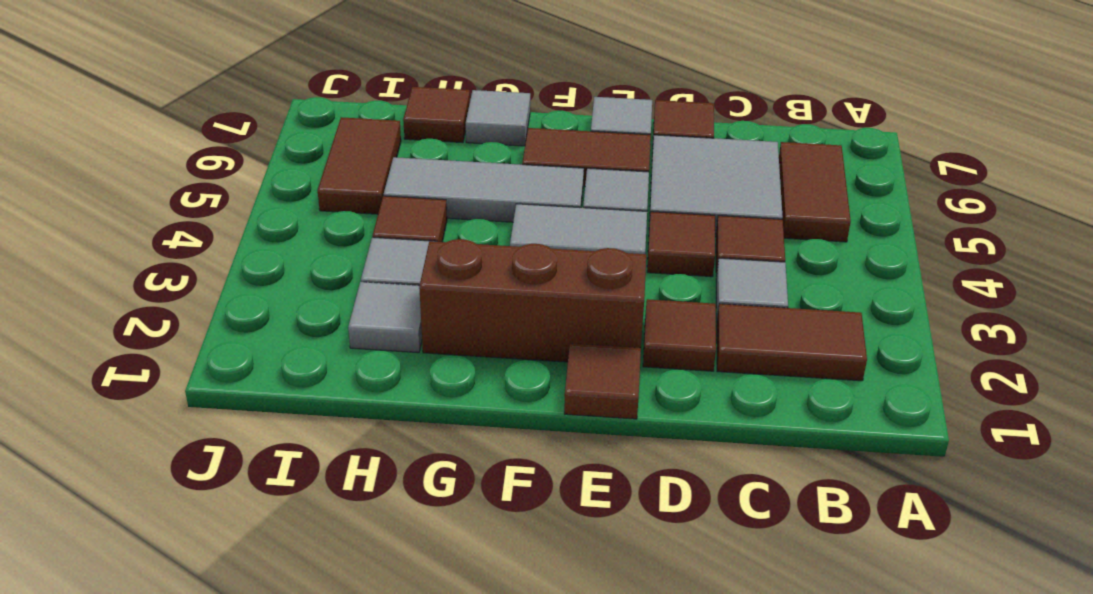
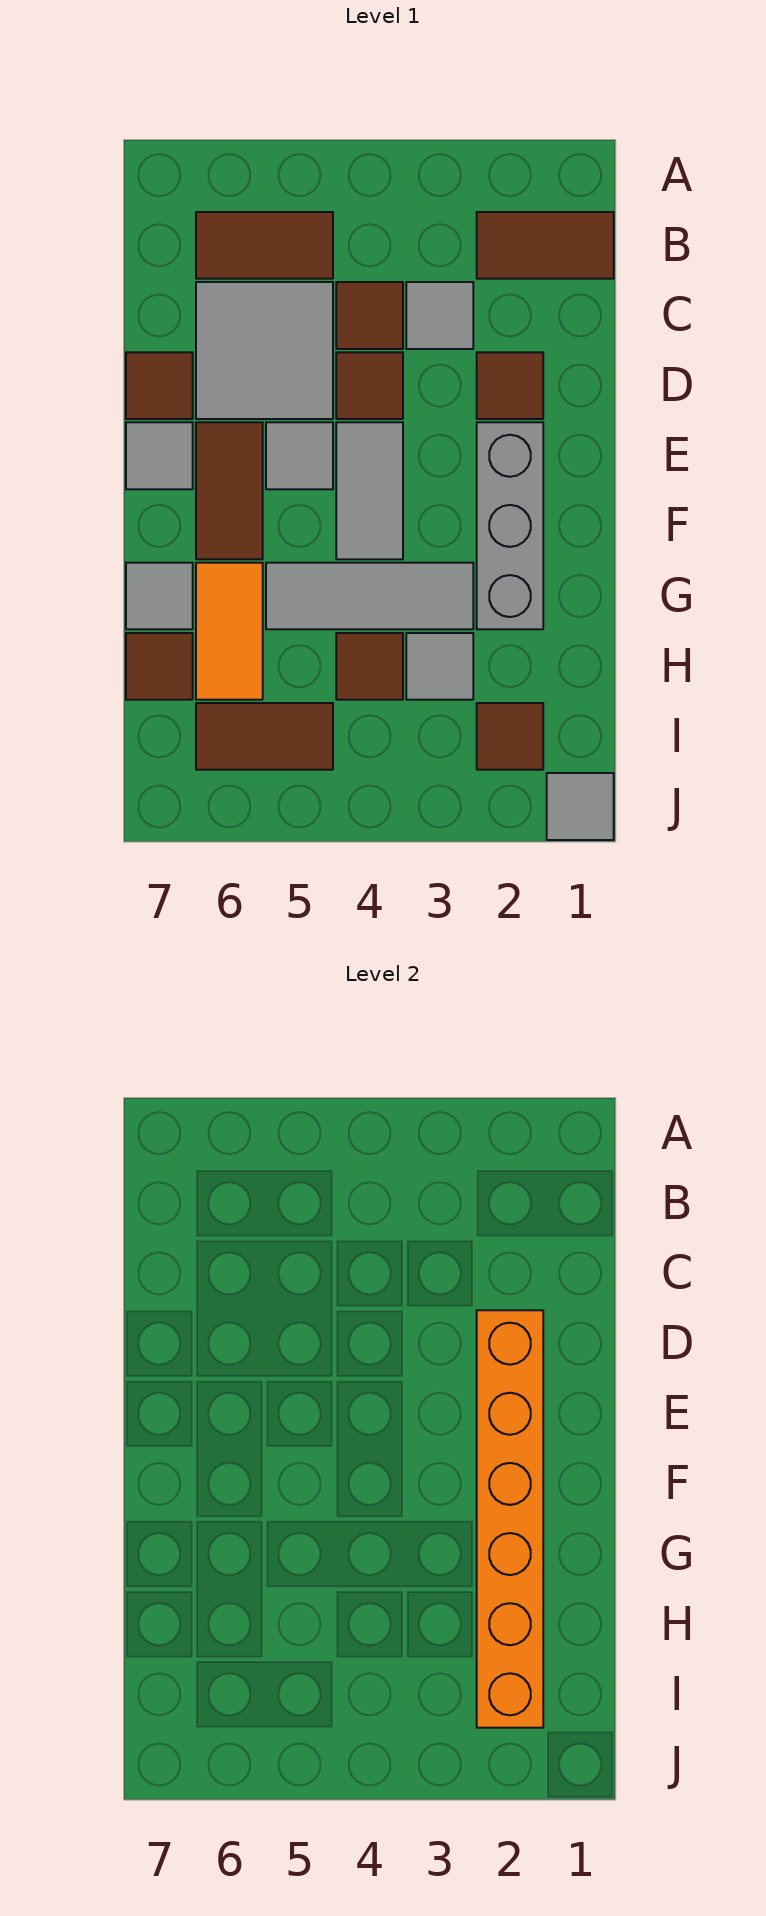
brown 1x2 tile [717,304,867,381] -> brown 1x2 tile turned to [477,212,614,279]
none -> orange 1x6 brick [477,1310,543,1728]
brown 1x1 tile [564,343,641,419] -> brown 1x1 tile moved to [477,703,543,770]
brown 1x3 brick [419,239,646,362] -> grey 1x3 brick [477,422,543,629]
grey 1x3 tile [384,157,584,222] -> grey 1x3 tile turned to [266,563,473,629]
none -> orange 1x2 tile [196,563,263,700]
grey 1x1 tile [348,282,422,353] -> grey 1x1 tile moved to [547,773,614,840]

